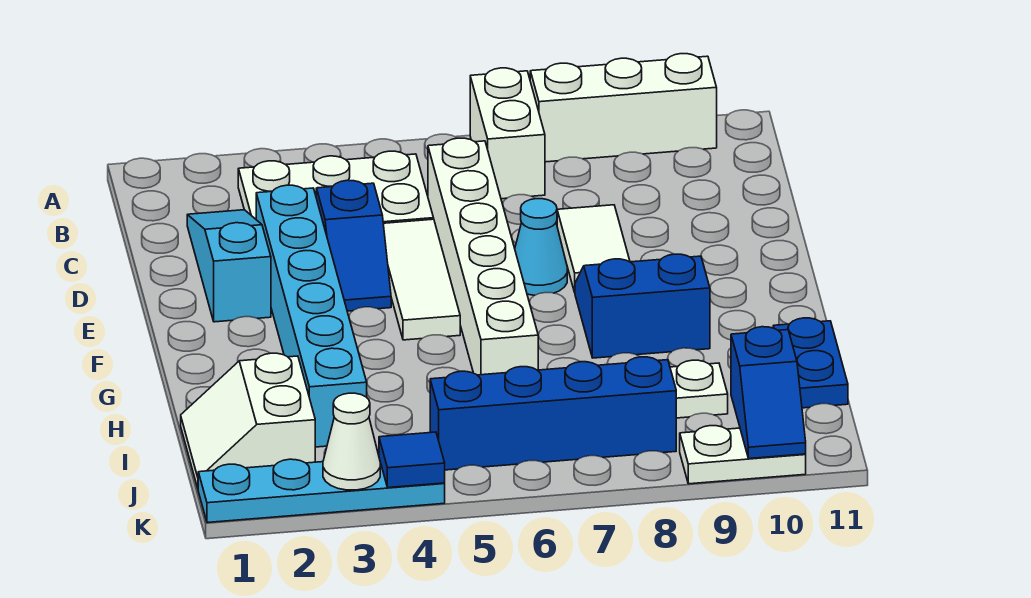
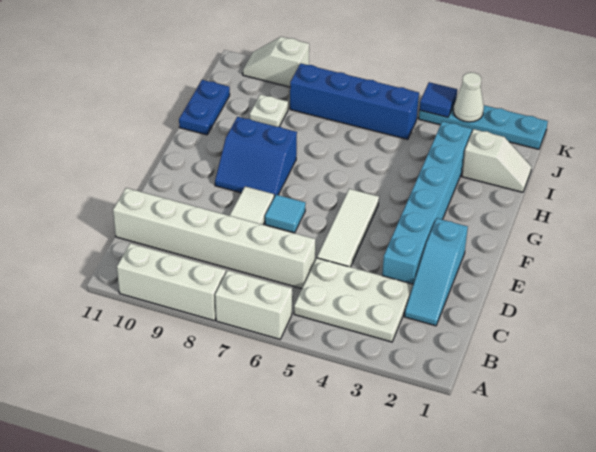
white 1x2 brick [470,68,545,199] -> white 1x2 brick turned to [215,270,292,339]
white 1x6 brick [428,138,538,375] -> white 1x6 brick turned to [113,188,316,289]
blue 1x2 slope [316,180,391,311] -> none
cyan 1x1 cone [515,199,567,295] -> cyan 1x1 tile [265,195,306,233]
white 2x2 slope [181,353,315,488] -> white 1x2 slope [462,129,531,192]
blue 1x2 slope [731,327,806,459] -> none
white 1x2 plate [680,426,806,484] -> white 1x2 slope [243,37,309,87]

